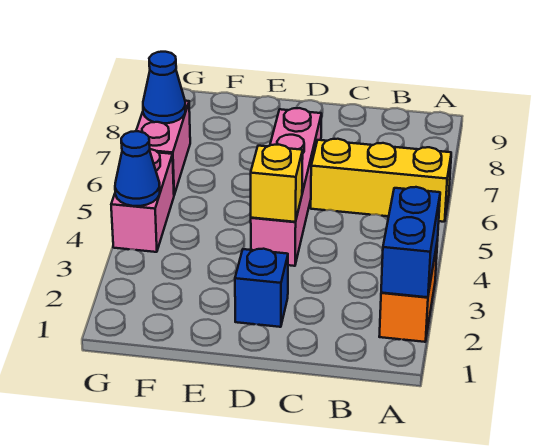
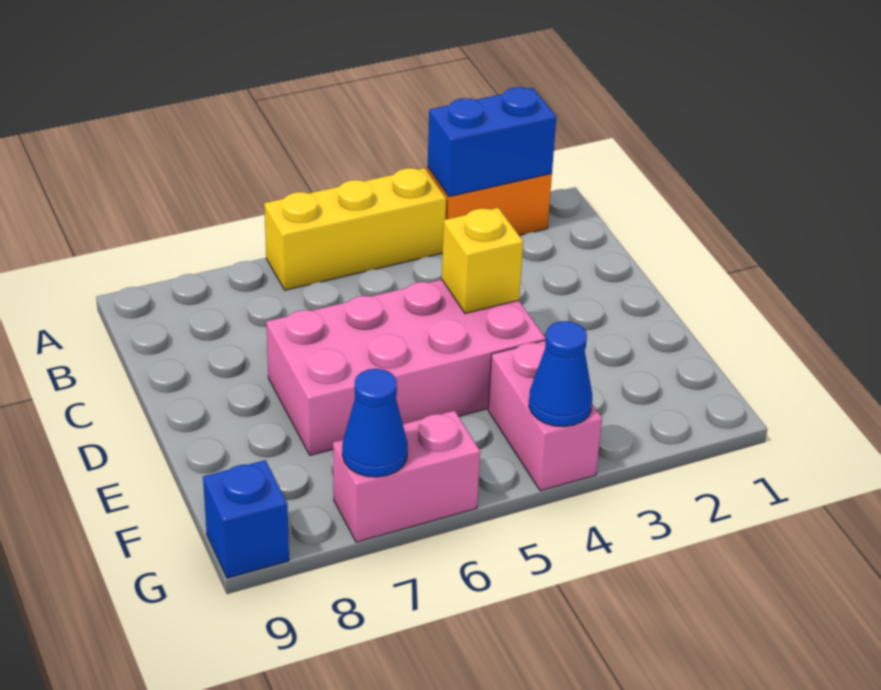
yellow 1x3 brick [311,139,451,222] -> yellow 1x3 brick turned to [264,168,446,290]
blue 1x1 brick [235,249,288,327] -> blue 1x1 brick moved to [203,460,289,578]
pink 1x4 brick [251,108,322,266] -> pink 2x4 brick [266,280,546,455]
pink 1x2 brick [111,149,174,252] -> pink 1x2 brick turned to [488,341,602,491]

